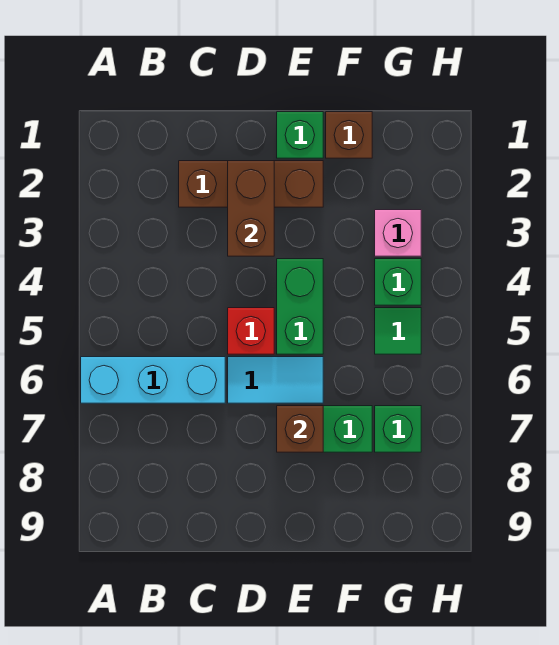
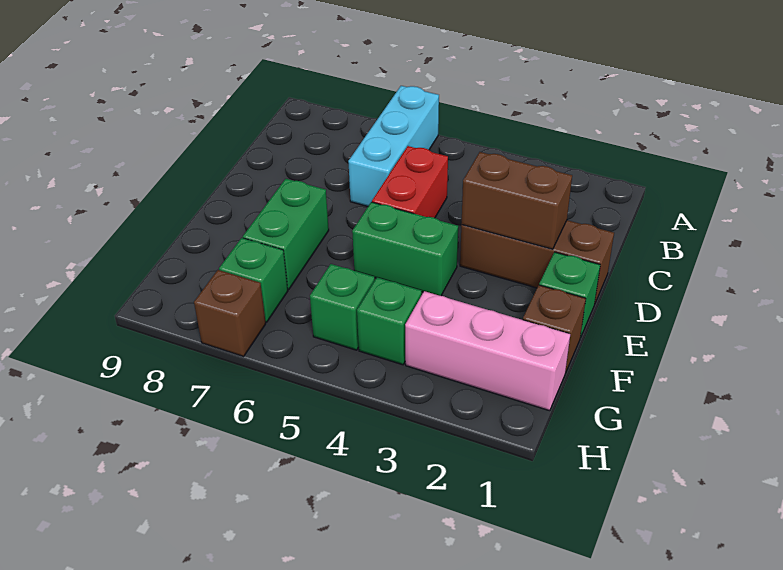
brown 1x3 brick [179,161,323,207] -> brown 1x3 brick turned to [460,220,614,303]
red 1x1 brick [228,308,274,354] -> red 1x2 brick [372,146,448,218]
cyan 1x2 tile [228,357,323,403] -> none
brown 1x1 brick [277,406,323,452] -> brown 1x1 brick moved to [194,270,266,356]
pink 1x1 brick [375,210,421,256] -> pink 1x3 brick [405,291,570,411]
green 1x1 tile [375,308,421,354] -> green 1x1 brick [310,264,375,350]

